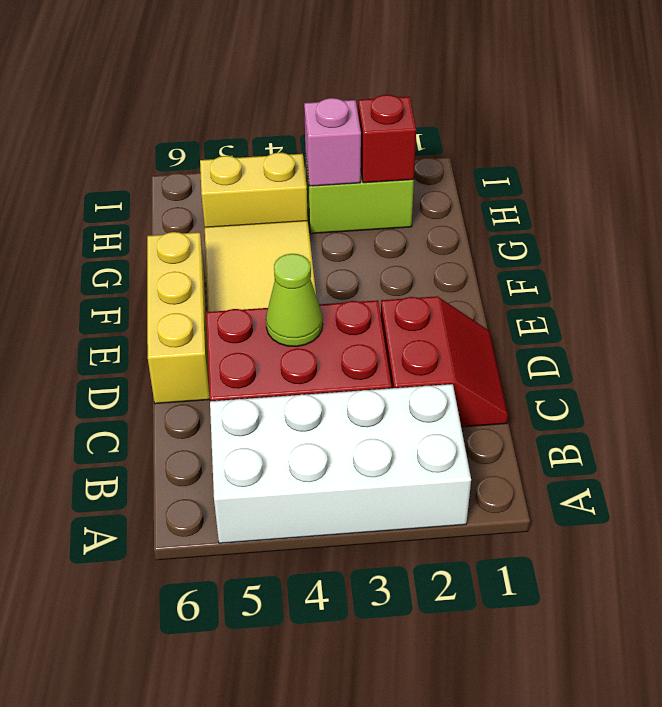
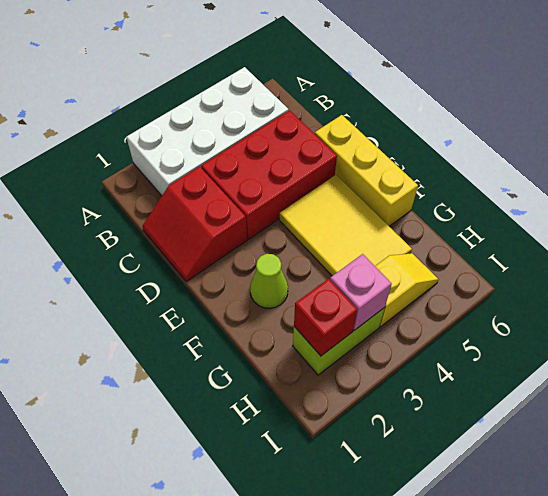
lime 1x1 cone [266,254,323,347] -> lime 1x1 cone moved to [250,254,288,308]
yellow 1x2 brick [200,153,308,227] -> yellow 1x2 slope [375,253,439,327]

